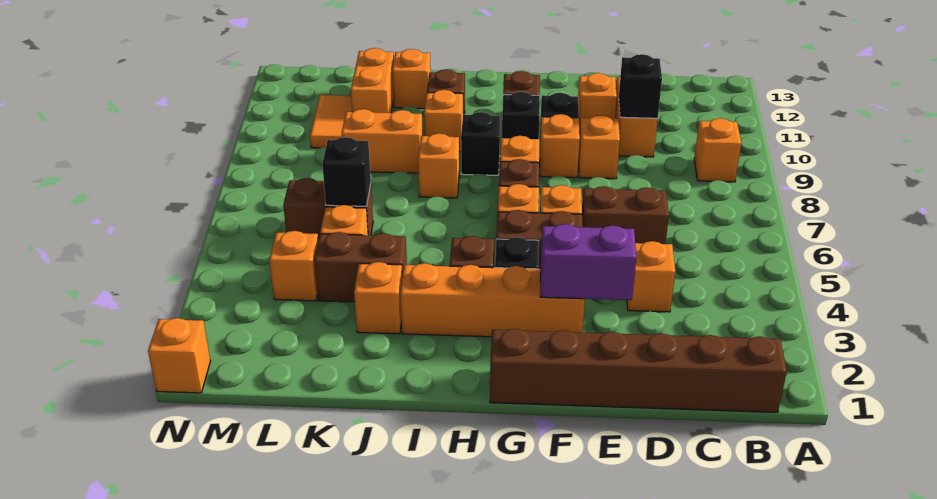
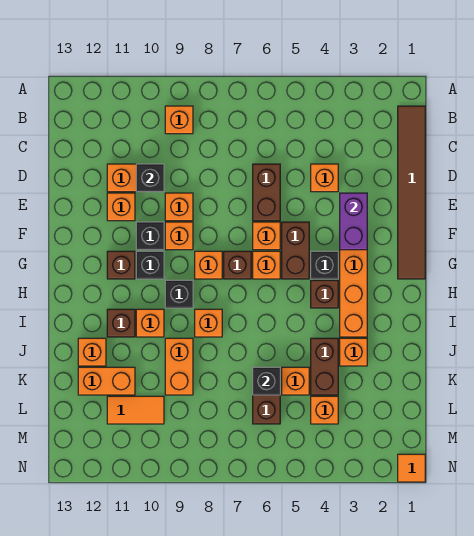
brown 1x6 brick [490,329,787,412] -> brown 1x6 tile [398,106,425,279]
orange 1x1 brick [148,318,211,393] -> orange 1x1 tile [398,454,425,482]

